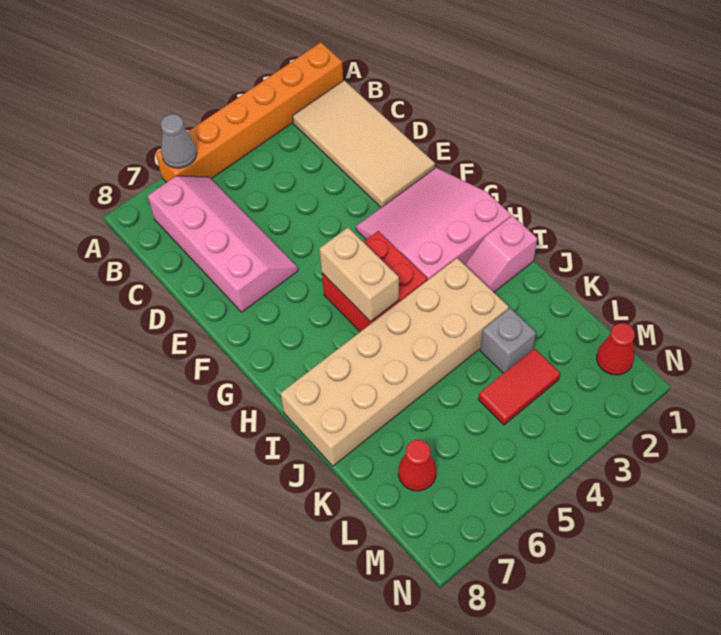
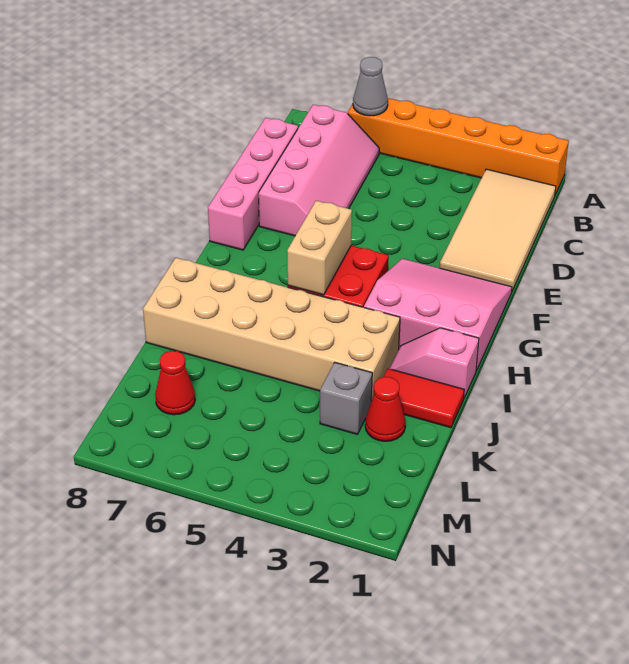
none -> pink 1x4 brick [208,118,298,250]
red 1x2 tile [478,348,560,425] -> red 1x2 tile moved to [383,368,464,428]
red 1x1 cone [597,323,635,375] -> red 1x1 cone moved to [365,377,405,441]

